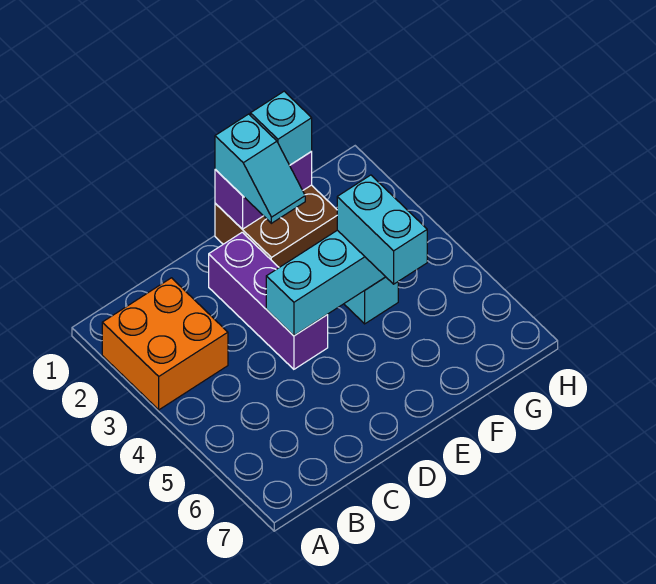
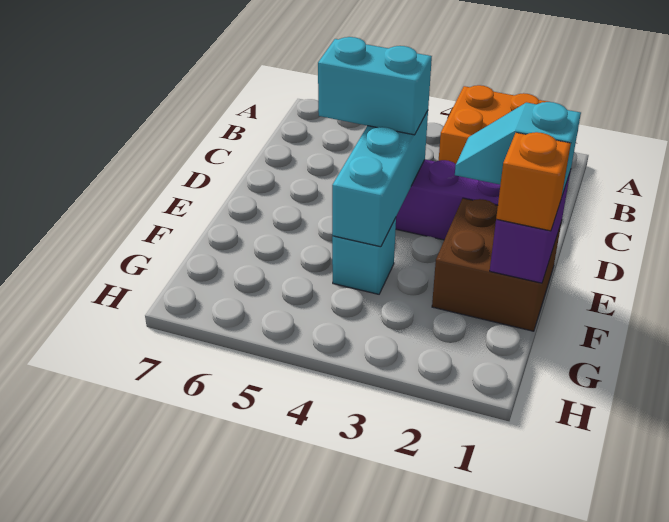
cyan 1x1 brick [250,91,312,165] -> orange 1x1 brick [496,132,571,231]
cyan 1x2 brick [337,175,427,284] -> cyan 1x2 brick moved to [318,37,432,135]

